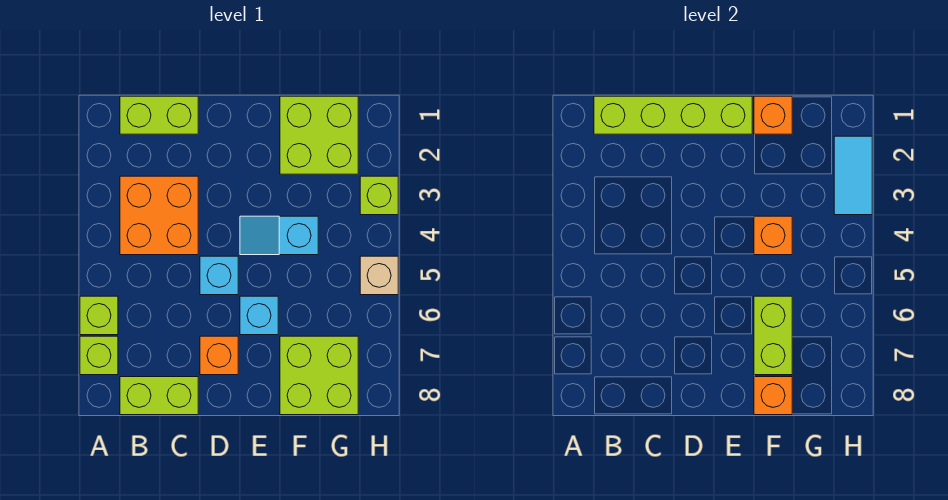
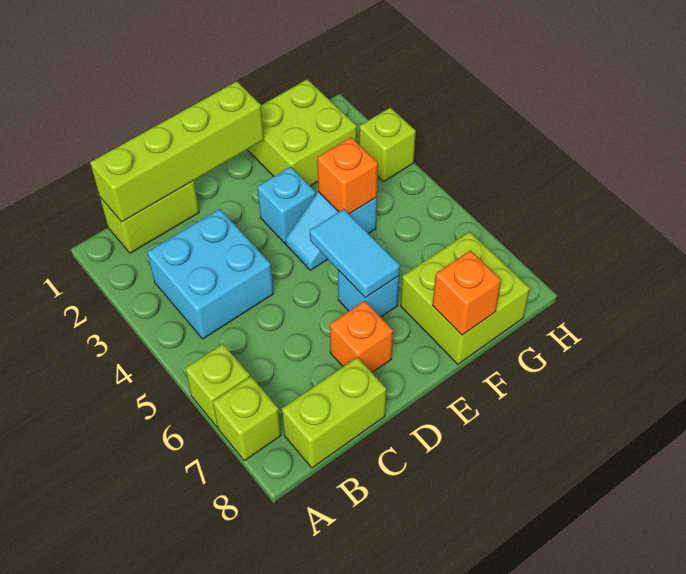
orange 2x2 brick [120,176,198,255] -> cyan 2x2 brick [147,209,274,339]
cyan 1x1 brick [200,256,238,295] -> cyan 1x1 brick moved to [258,167,316,243]
orange 1x1 brick [754,96,792,134] -> none
lime 1x2 brick [754,296,792,375] -> none
cyan 1x2 tile [834,136,872,215] -> cyan 1x2 tile moved to [310,209,400,298]
tan 1x1 brick [360,256,398,295] -> none

